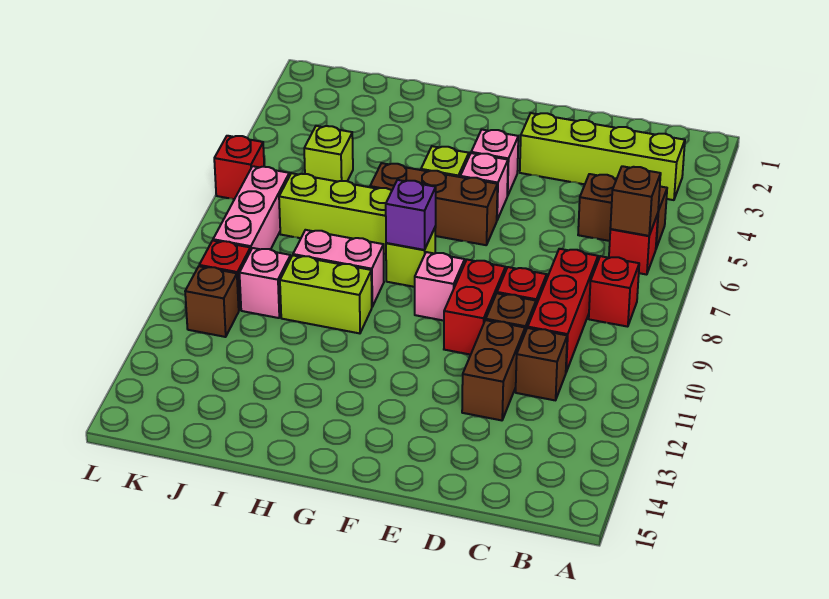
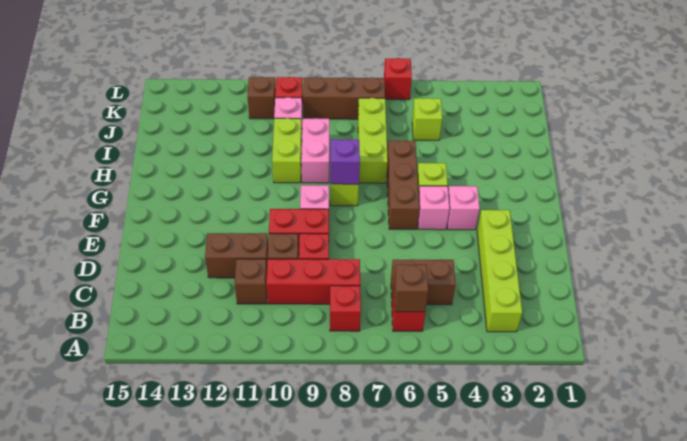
brown 1x2 brick [578,174,667,248] -> brown 1x2 brick turned to [391,260,456,305]
pink 1x3 brick [213,166,289,250] -> brown 1x3 brick [303,77,385,119]

